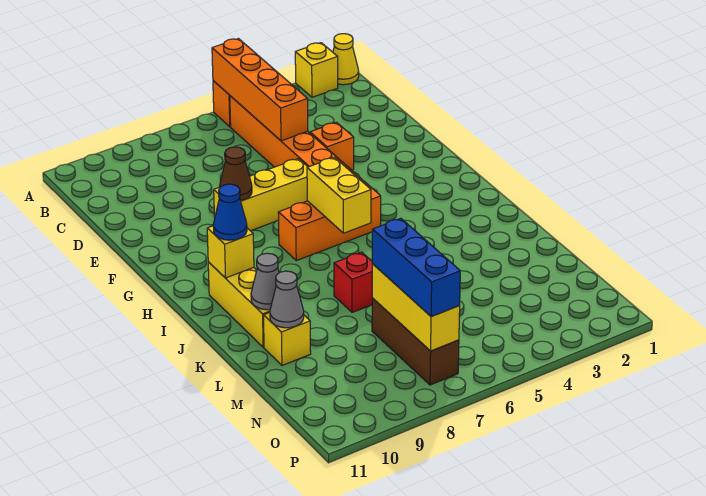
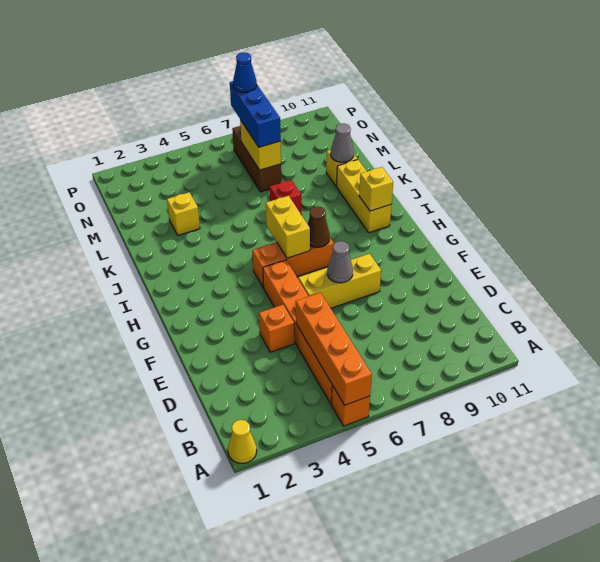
yellow 1x1 brick [295,43,338,97] -> yellow 1x1 brick moved to [167,192,200,235]
brown 1x1 cone [220,147,252,201] -> brown 1x1 cone moved to [308,207,330,247]
blue 1x1 cone [213,184,247,240] -> blue 1x1 cone moved to [233,52,257,93]
grey 1x1 cone [251,253,279,310] -> grey 1x1 cone moved to [327,241,353,283]
yellow 1x3 brick [372,264,460,351] -> yellow 1x2 brick [240,120,281,170]

